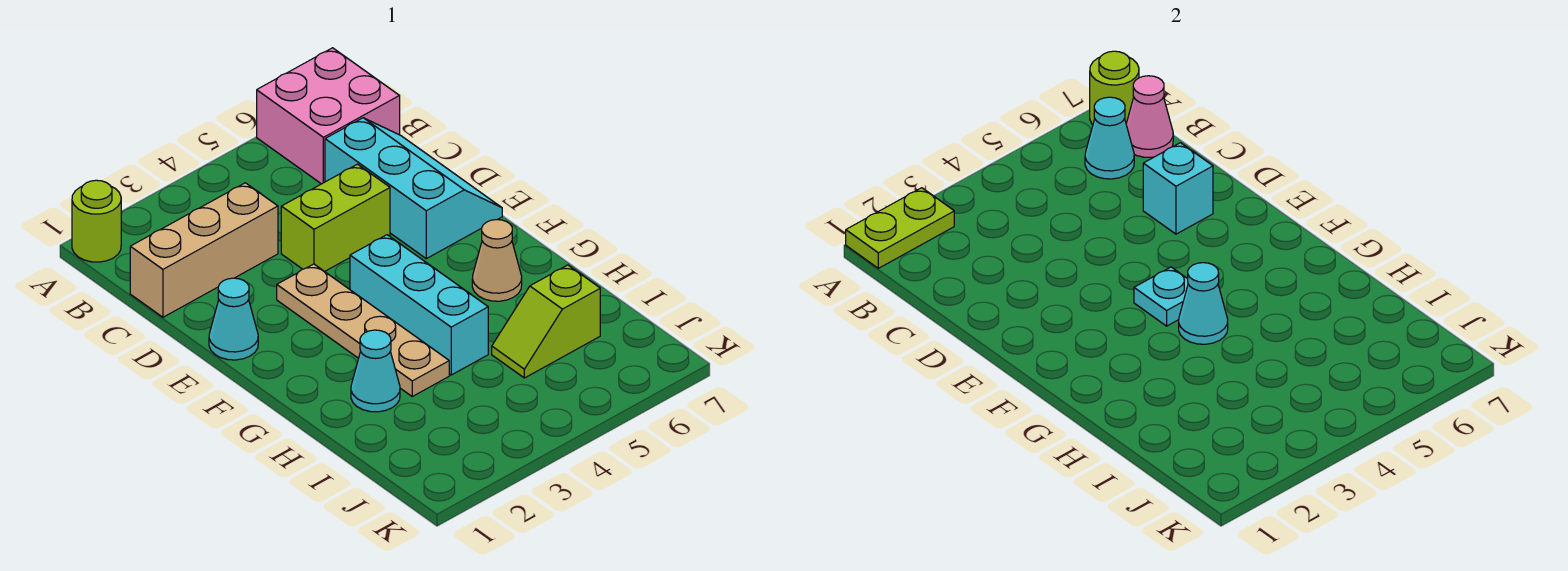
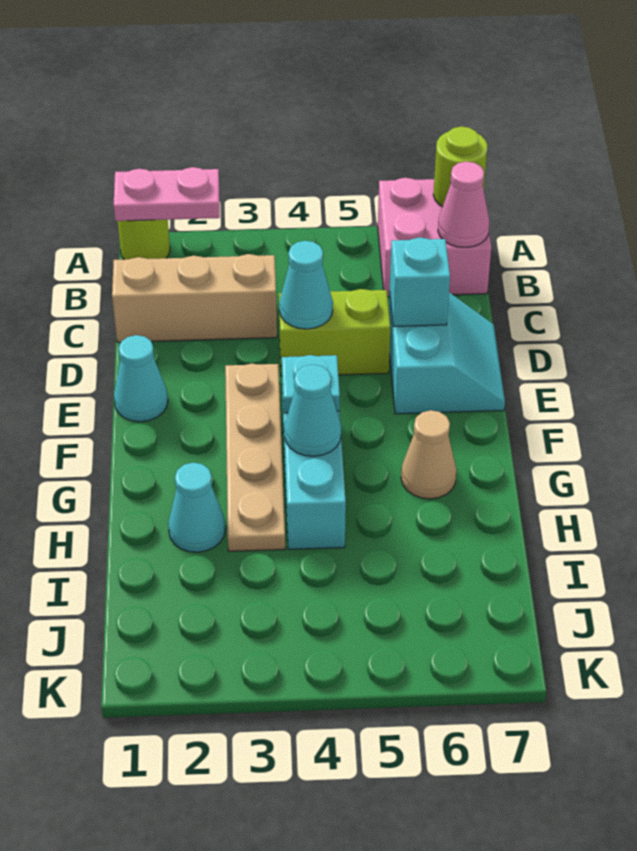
lime 1x2 plate [846,188,954,268] -> pink 1x2 plate [114,167,220,221]
cyan 1x1 cone [1085,97,1134,179] -> cyan 1x1 cone moved to [279,241,333,329]
cyan 2x3 slope [325,118,502,259] -> cyan 2x2 slope [389,292,505,414]
lime 1x2 slope [492,265,600,378] -> none

